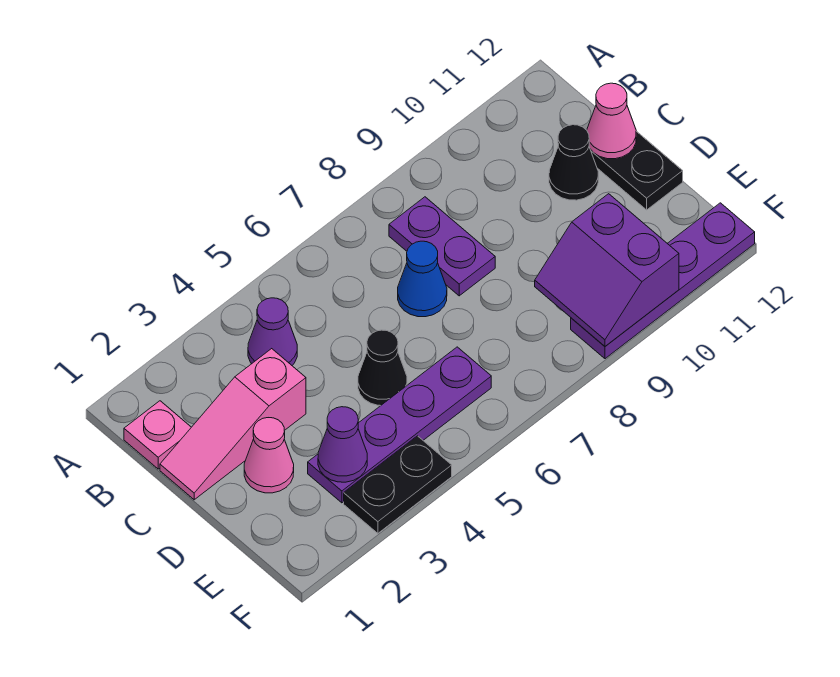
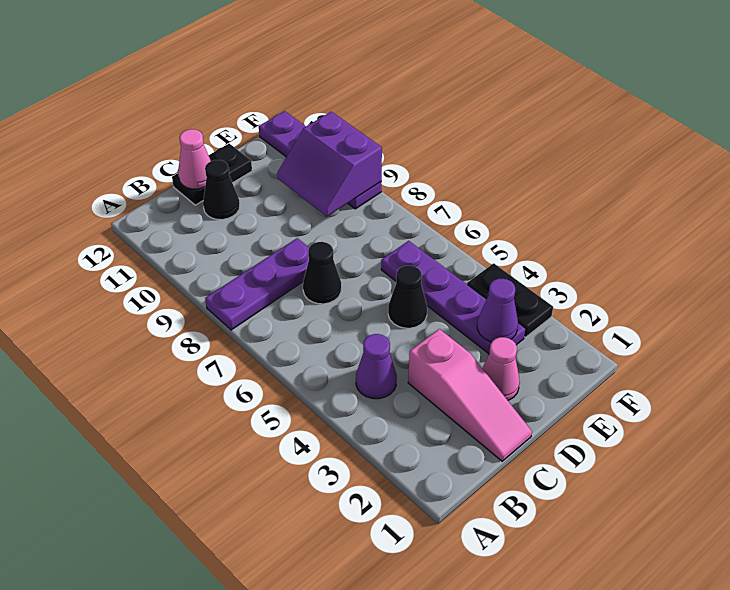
pink 1x1 plate [124,401,191,469] -> none
purple 1x2 plate [389,197,495,296] -> purple 1x3 plate [205,238,309,330]
blue 1x1 cone [398,241,447,317] -> black 1x1 cone [303,242,341,304]
purple 2x2 slope [535,194,679,346] -> purple 2x2 slope turned to [277,112,382,216]

